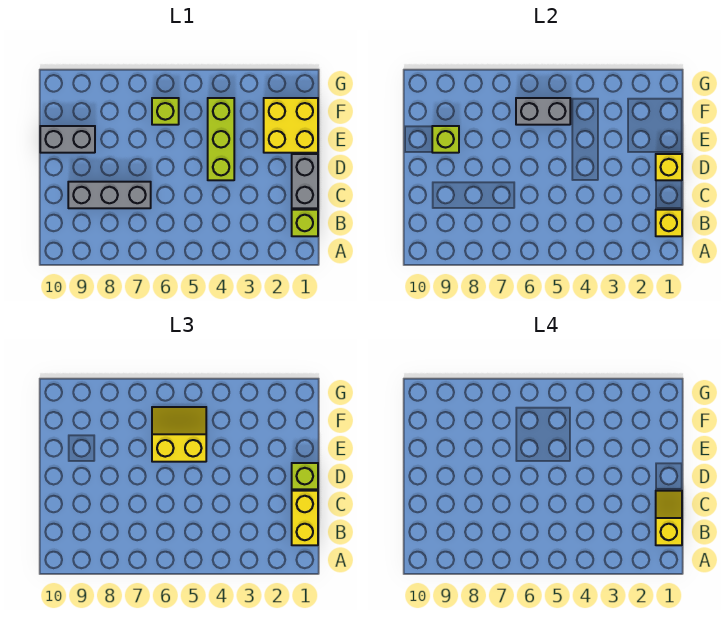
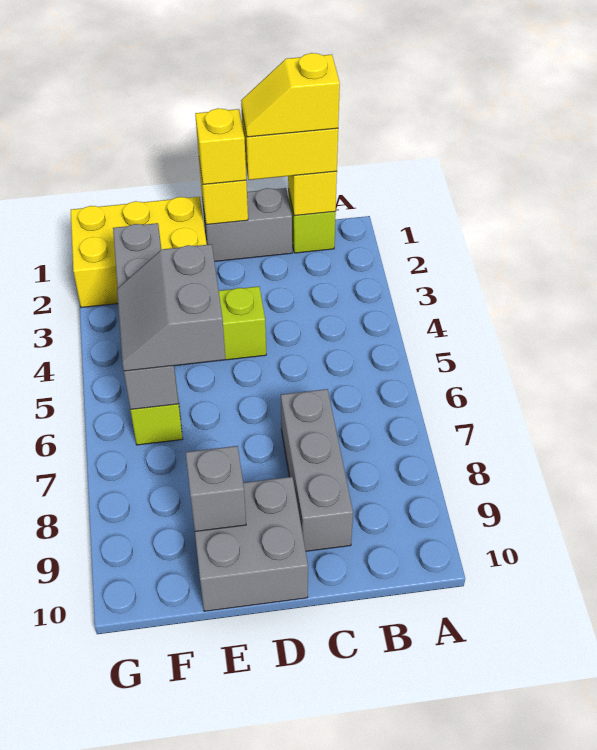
lime 1x1 brick [292,463,318,489] -> yellow 1x1 brick [195,108,246,184]
yellow 2x2 brick [264,98,318,153] -> yellow 2x3 brick [71,197,207,308]
yellow 2x2 slope [152,407,206,462] -> grey 2x2 slope [117,244,226,371]
grey 1x2 brick [40,126,95,153] -> grey 2x2 brick [195,477,308,611]
lime 1x1 brick [432,126,459,153] -> grey 1x1 brick [186,446,246,531]
grey 1x2 brick [516,98,570,125] -> grey 1x4 brick [113,223,178,410]

